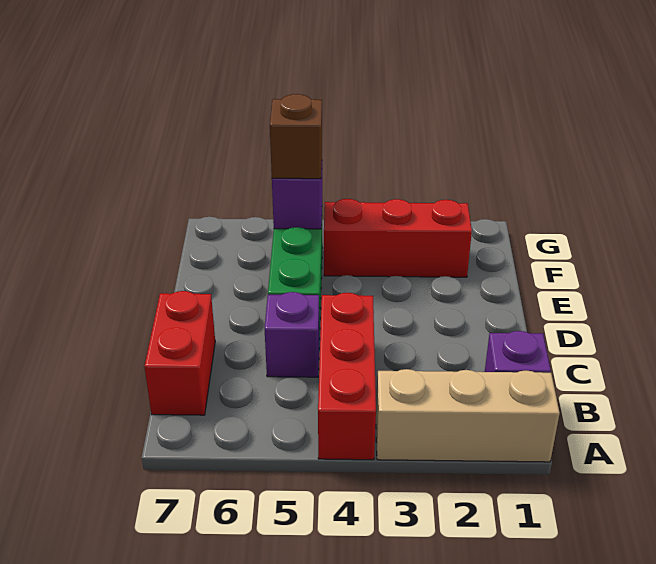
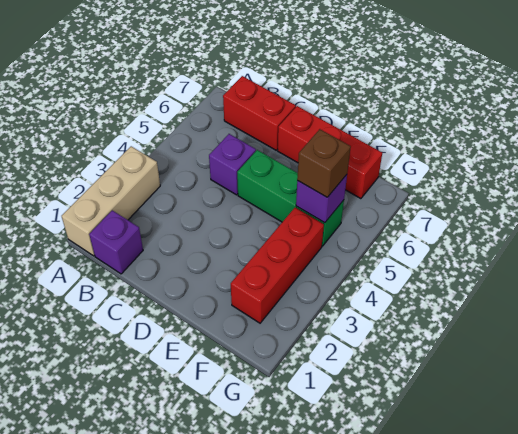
red 1x3 brick [318,293,376,460] -> red 1x3 brick moved to [278,106,382,199]

